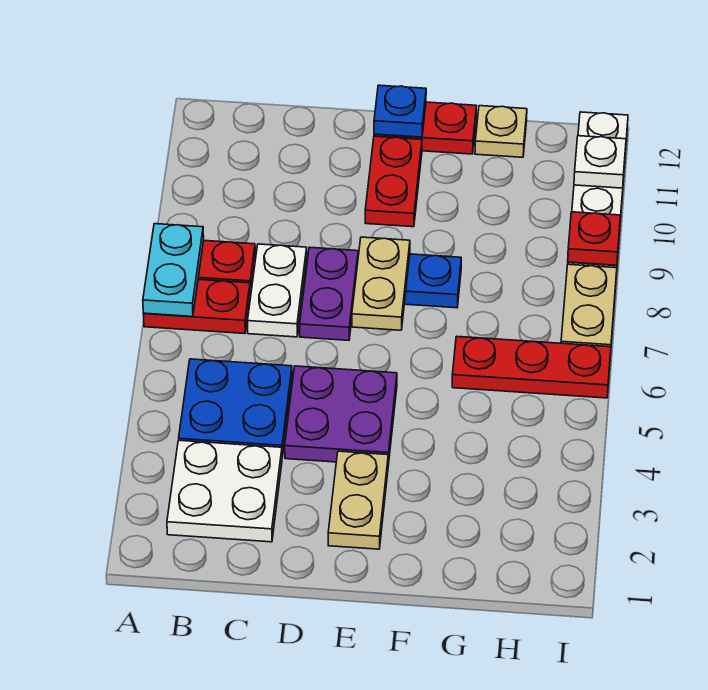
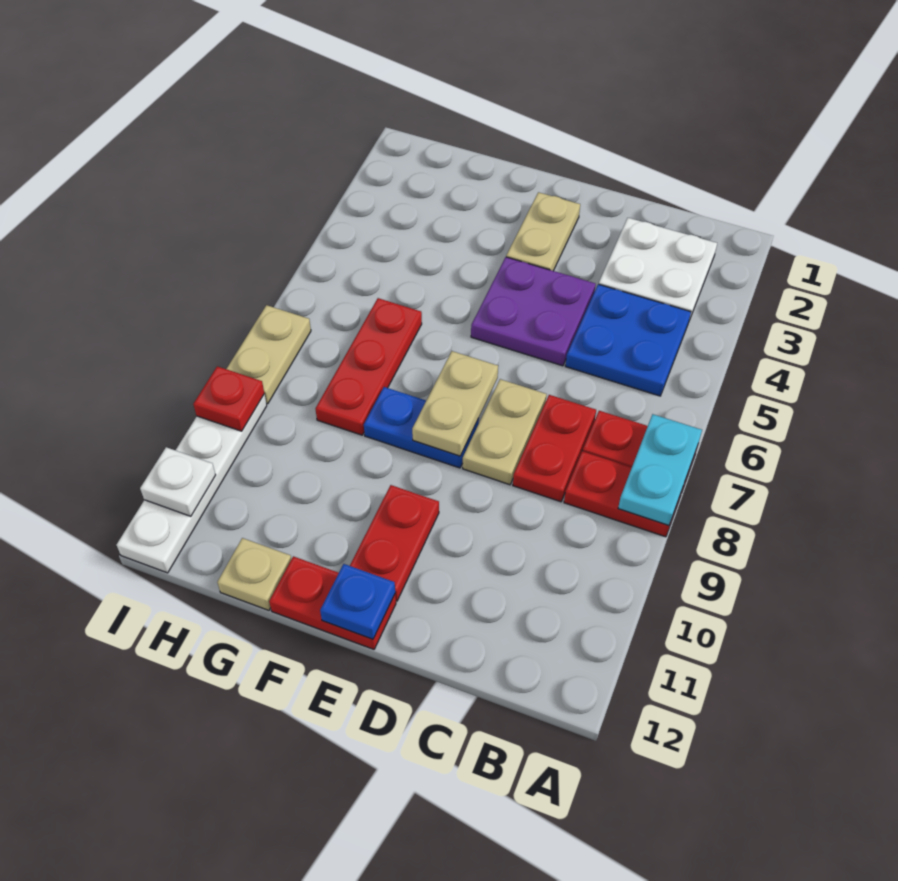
white 1x2 plate [248,244,307,337] -> red 1x2 plate [513,395,596,502]
purple 1x2 plate [300,247,358,340] -> tan 1x2 plate [463,379,547,485]
red 1x3 plate [452,337,611,398] -> red 1x3 plate turned to [316,298,422,435]

